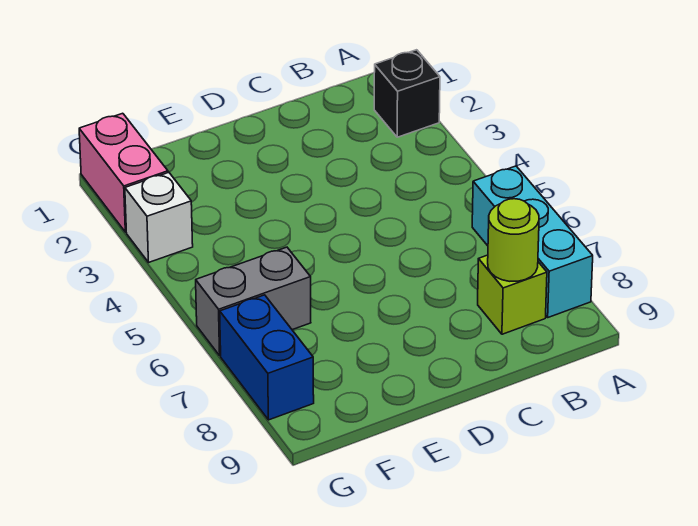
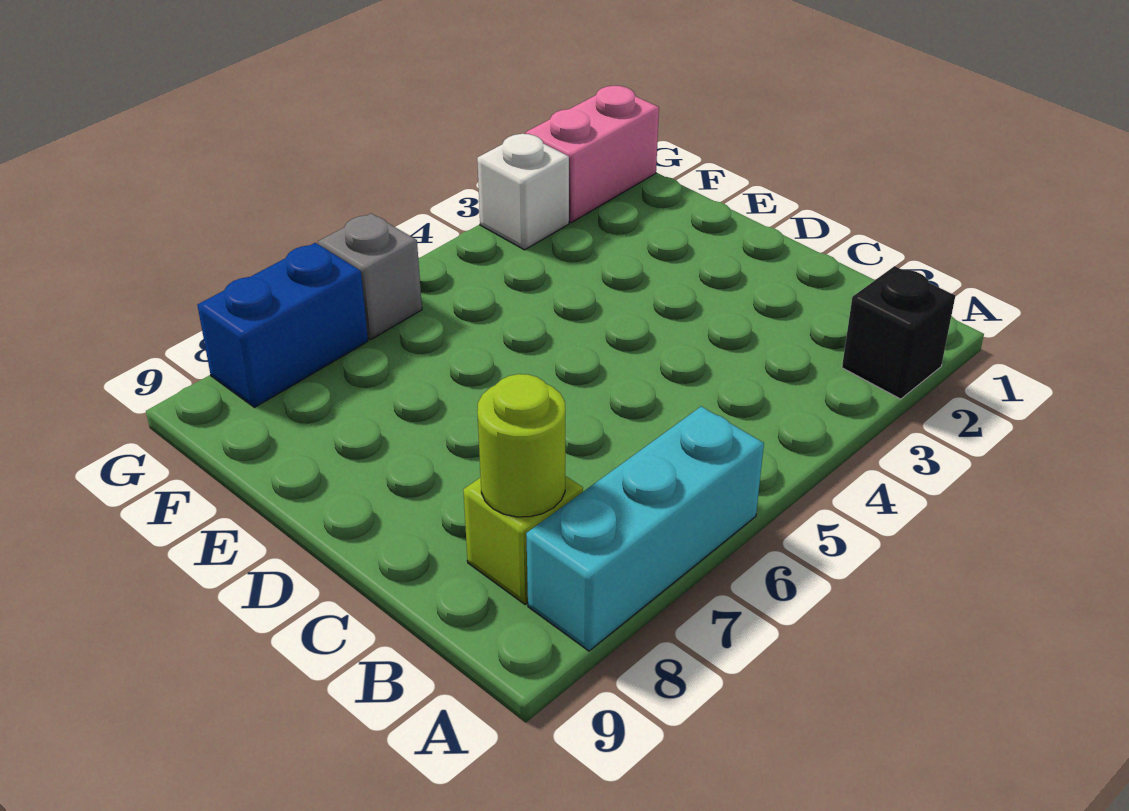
grey 1x2 brick [196,247,311,356] -> grey 1x1 brick [318,213,422,339]

